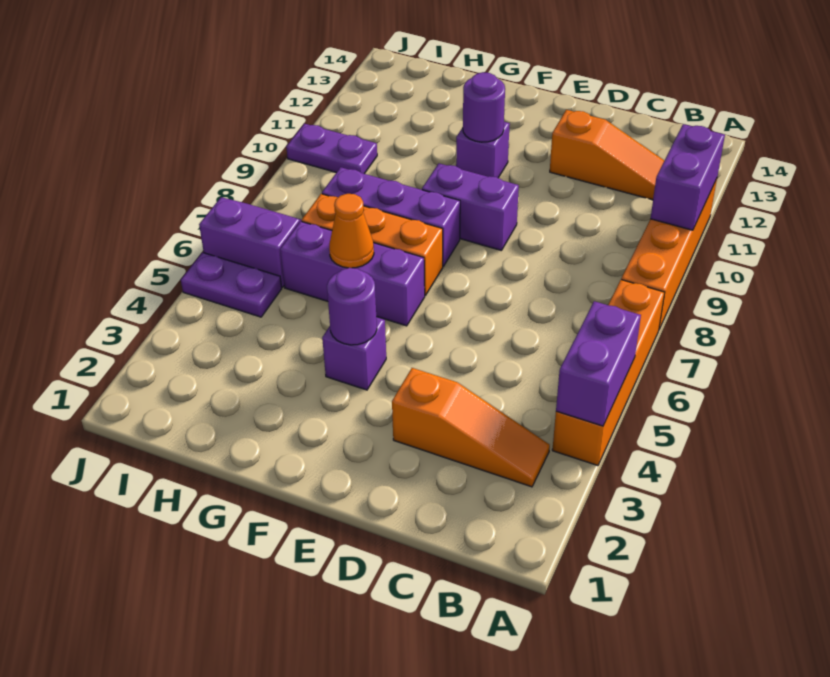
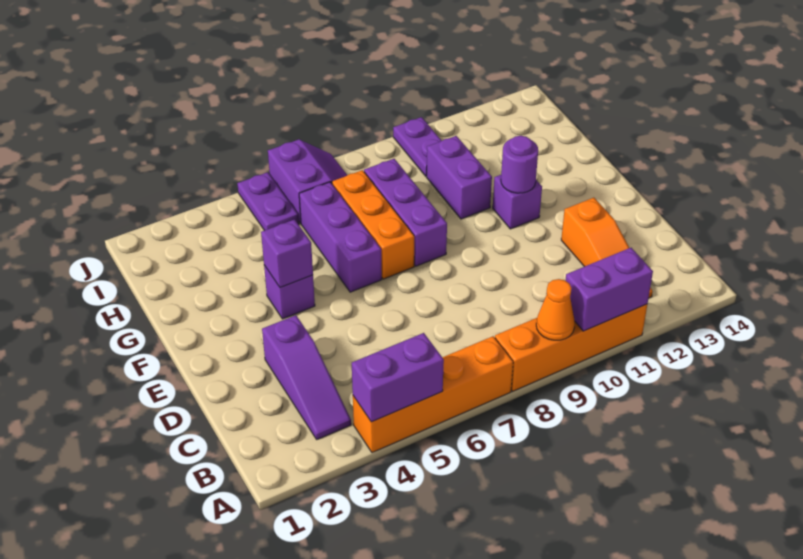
orange 1x3 slope [392,368,550,487] -> purple 1x3 slope [262,315,351,439]
purple 1x2 brick [422,163,519,250] -> purple 1x2 brick moved to [427,136,492,219]
purple 1x1 round brick [327,268,377,345] -> purple 1x1 brick [261,219,313,288]
orange 1x1 cone [329,194,374,268] -> orange 1x1 cone moved to [536,279,575,340]

